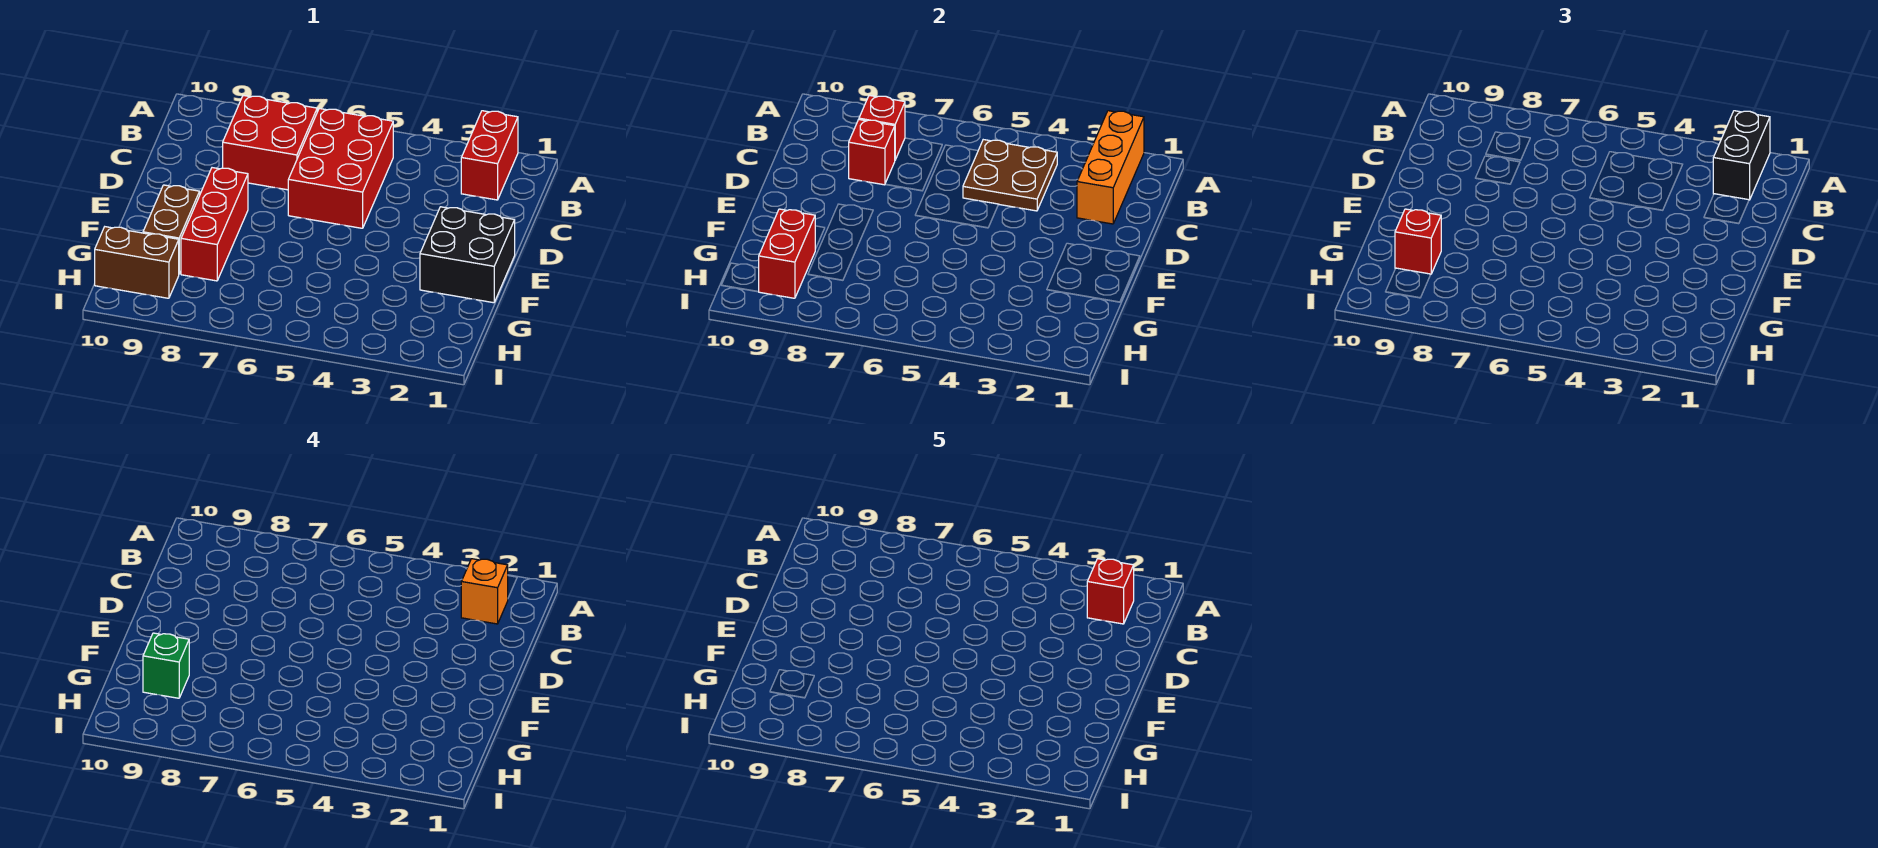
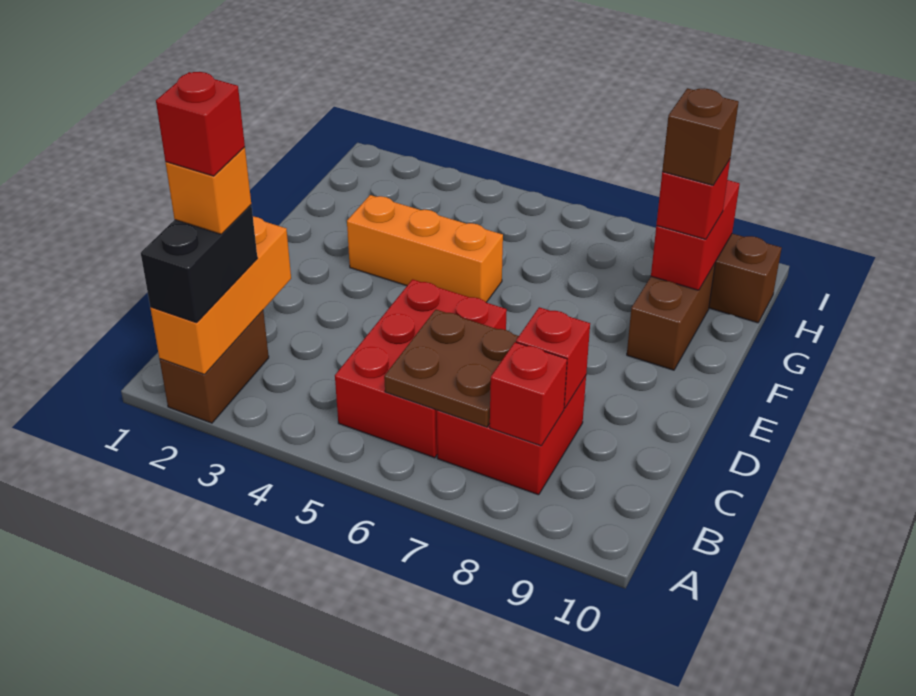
red 1x2 brick [461,111,518,200] -> brown 1x2 brick [160,311,269,423]
brown 2x2 plate [963,140,1057,211] -> brown 2x2 plate moved to [384,310,519,427]
black 2x2 brick [420,207,515,303] -> none
red 1x3 brick [181,168,248,281] -> none
none -> orange 1x3 brick [347,195,503,302]
green 1x1 brick [143,633,189,698] -> brown 1x1 brick [662,88,739,185]

